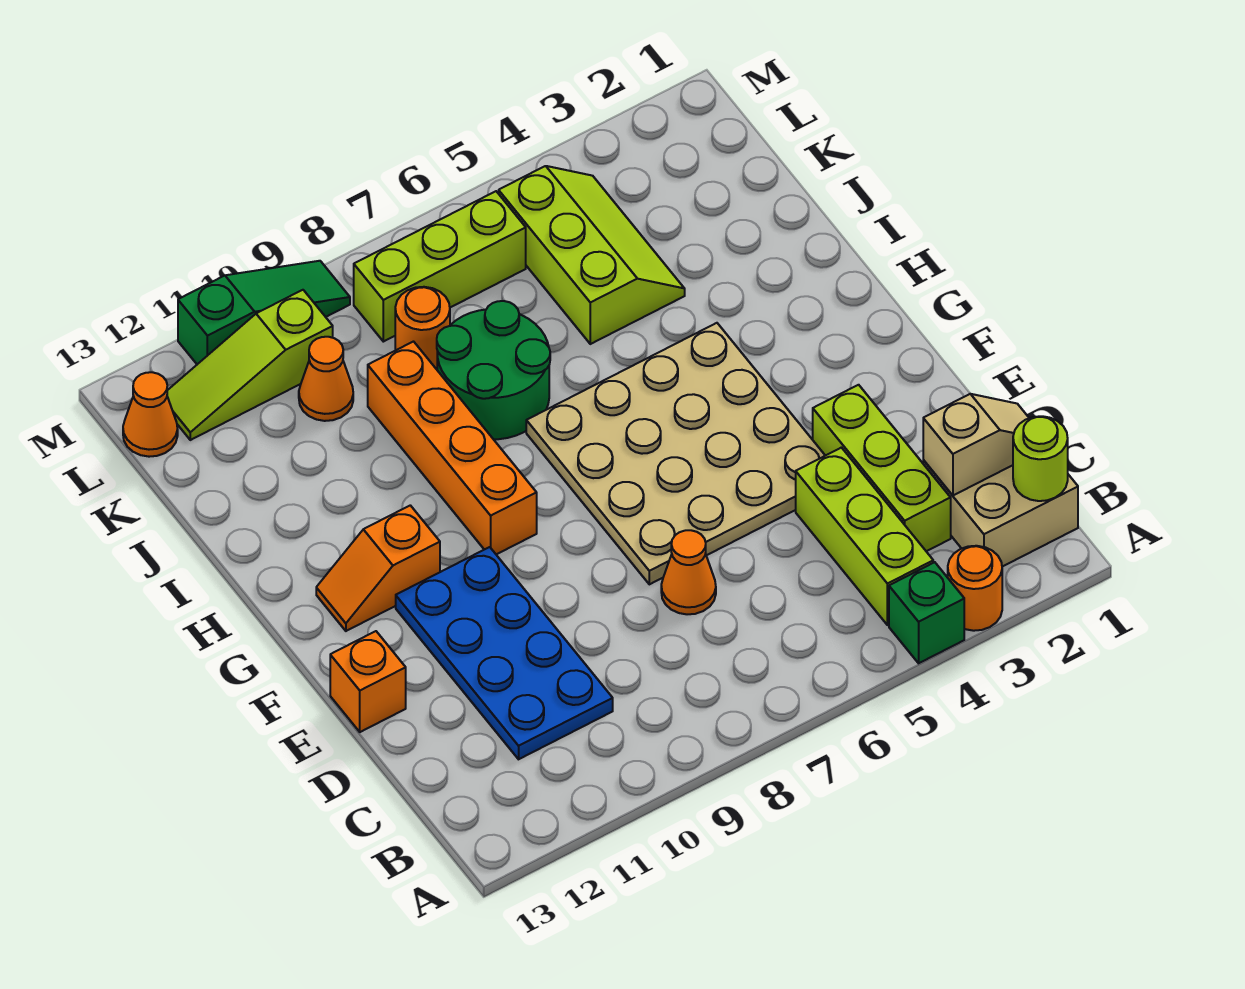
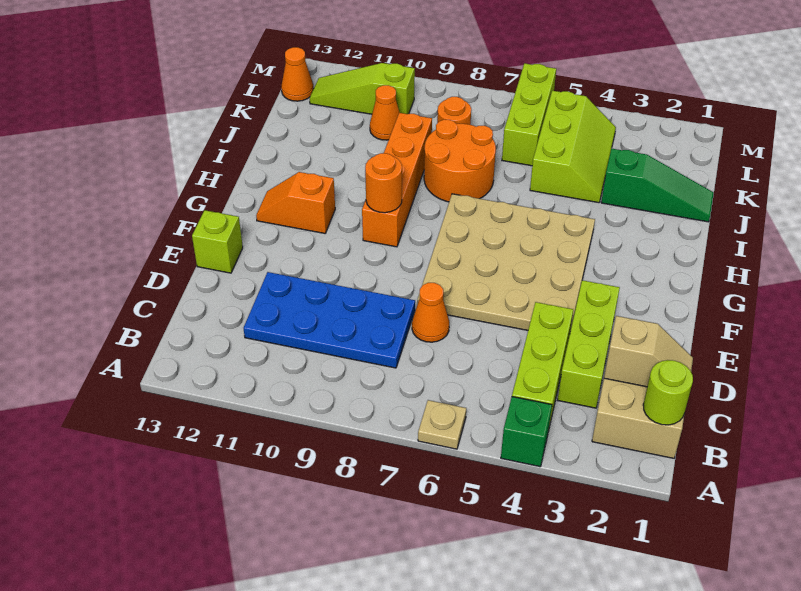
orange 1x1 round brick [948,546,1002,631] -> orange 1x1 round brick moved to [365,153,402,213]
none -> tan 1x1 plate [418,400,466,449]
blue 2x4 plate [396,547,613,759] -> blue 2x4 plate turned to [243,272,415,368]
orange 1x1 brick [330,631,406,732] -> lime 1x1 brick [192,210,243,273]
green 2x2 round brick [437,301,550,439] -> orange 2x2 round brick [424,120,496,202]
lime 1x3 brick [354,191,526,342] -> lime 1x3 brick turned to [502,63,556,166]
green 1x3 slope [178,261,350,364] -> green 1x3 slope moved to [601,148,714,222]

